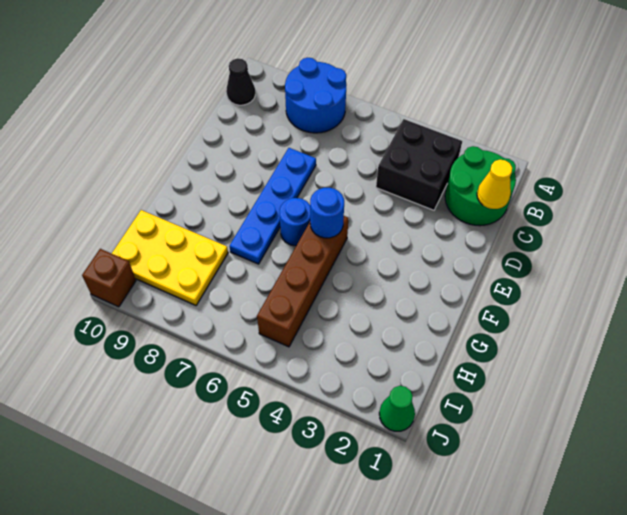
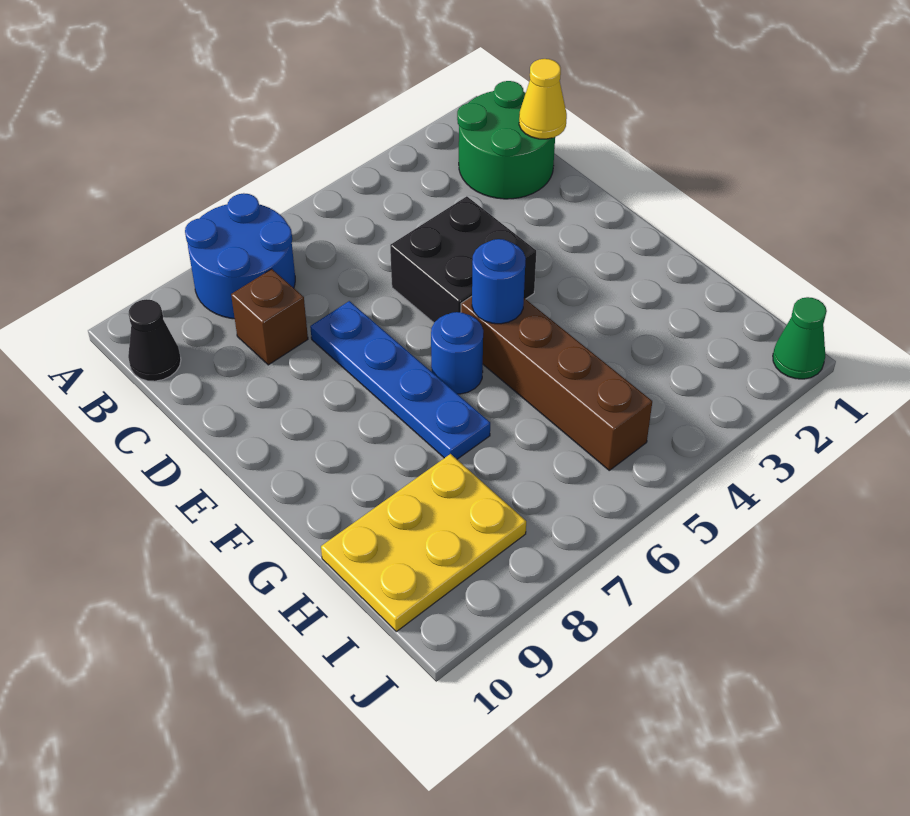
black 2x2 brick [376,119,462,210] -> black 2x2 brick moved to [390,196,536,323]
brown 1x1 brick [82,249,136,307] -> brown 1x1 brick moved to [231,269,308,365]

